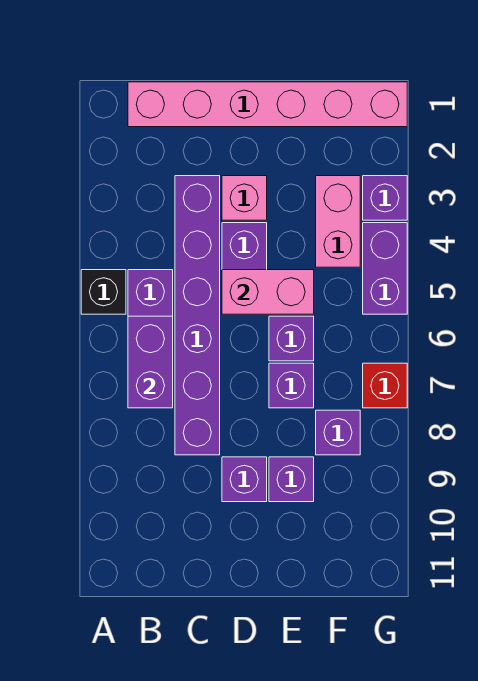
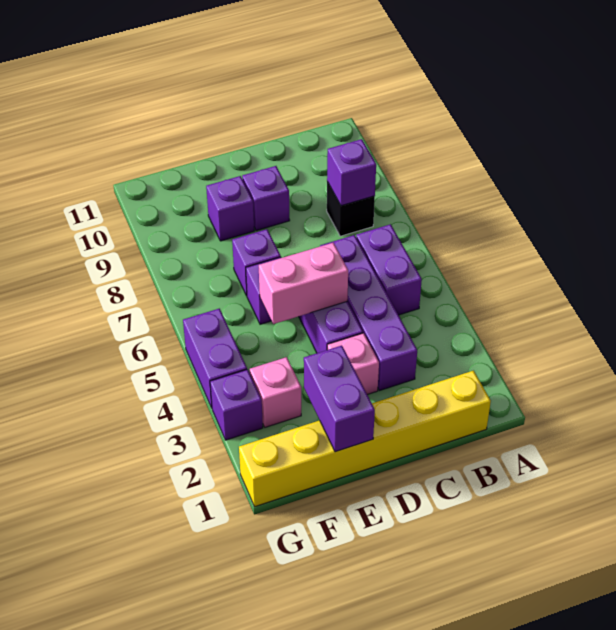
black 1x1 brick [81,270,126,314] -> black 1x1 brick moved to [327,182,375,236]
pink 1x6 brick [128,82,407,127] -> yellow 1x6 brick [239,371,491,507]
purple 1x2 brick [128,316,173,408] -> purple 1x2 brick moved to [304,345,375,452]
purple 1x6 brick [175,176,220,455] -> purple 1x4 brick [320,235,417,391]
pink 1x2 brick [316,176,360,267] -> pink 1x1 brick [250,357,301,427]
purple 1x1 brick [316,410,360,455] -> purple 1x1 brick moved to [327,139,376,206]
red 1x1 brick [363,363,407,408] -> none

